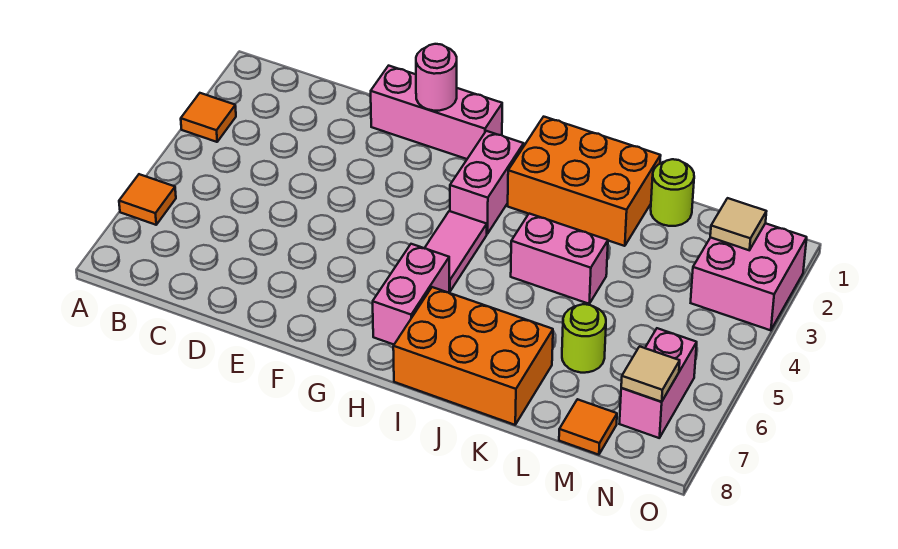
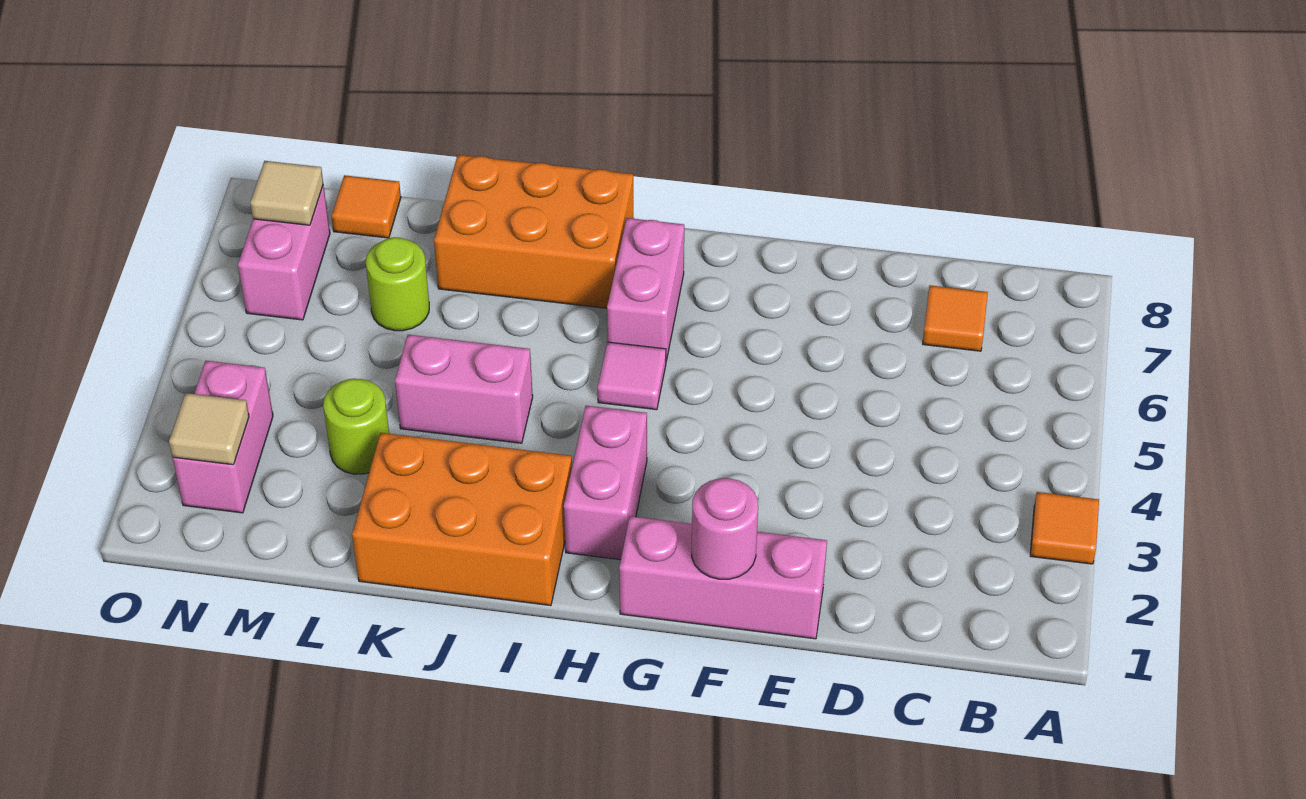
orange 1x1 tile [119,174,176,225] -> orange 1x1 tile moved to [923,285,988,351]
pink 1x2 tile [425,211,487,291] -> pink 1x1 tile [598,342,666,410]
lime 1x1 round brick [651,159,694,226] -> lime 1x1 round brick moved to [323,379,389,474]
pink 2x2 brick [691,223,807,330] -> pink 1x2 brick [173,361,273,513]

